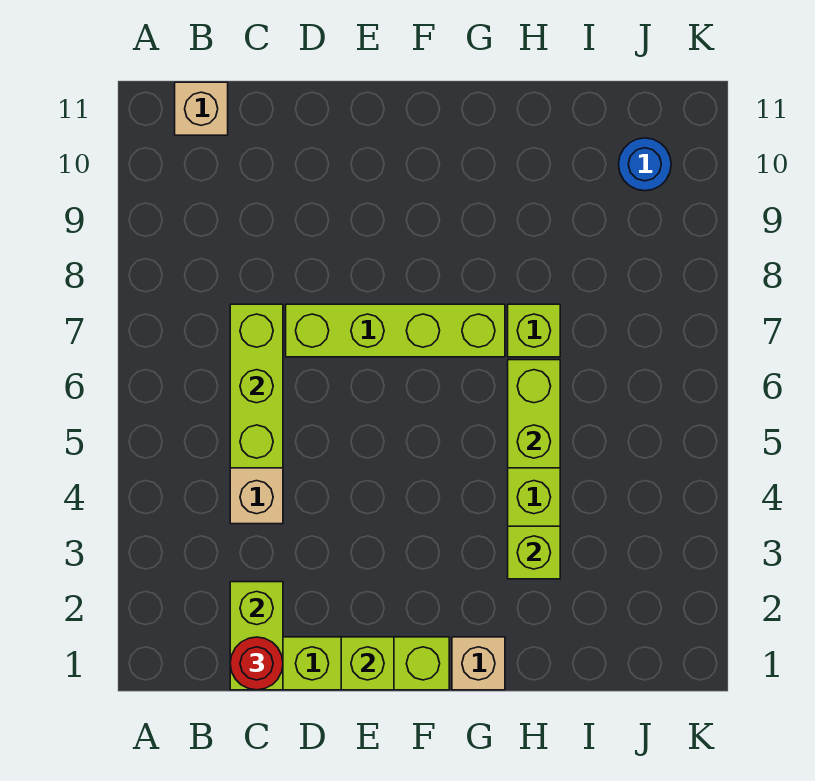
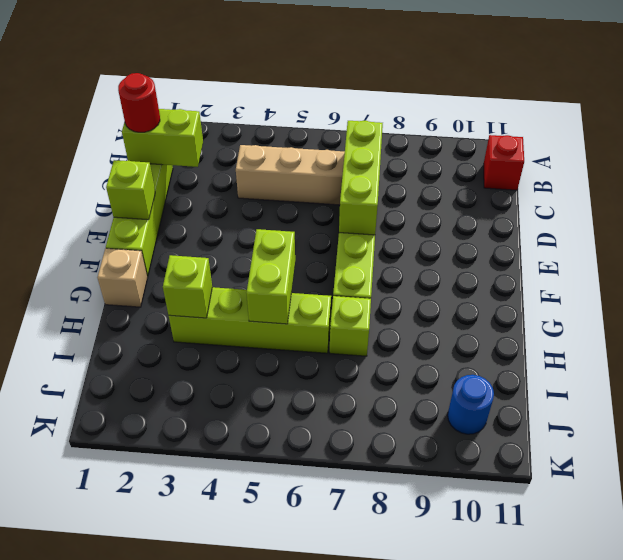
tan 1x1 brick [175,82,228,135] -> red 1x1 brick [484,135,524,190]
lime 1x3 brick [230,304,283,468] -> lime 1x3 brick turned to [339,121,383,235]
lime 1x2 brick [508,360,560,468] -> lime 1x2 brick turned to [247,229,295,324]

